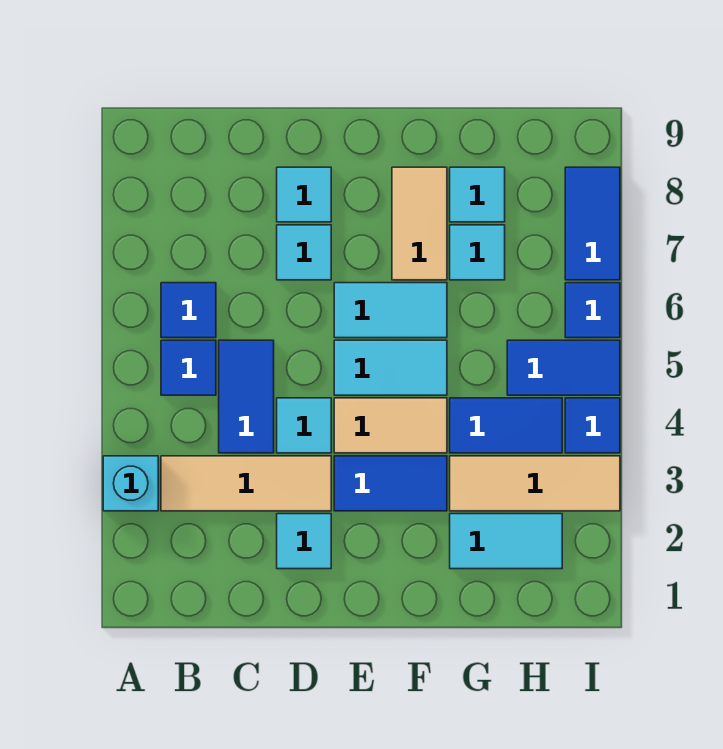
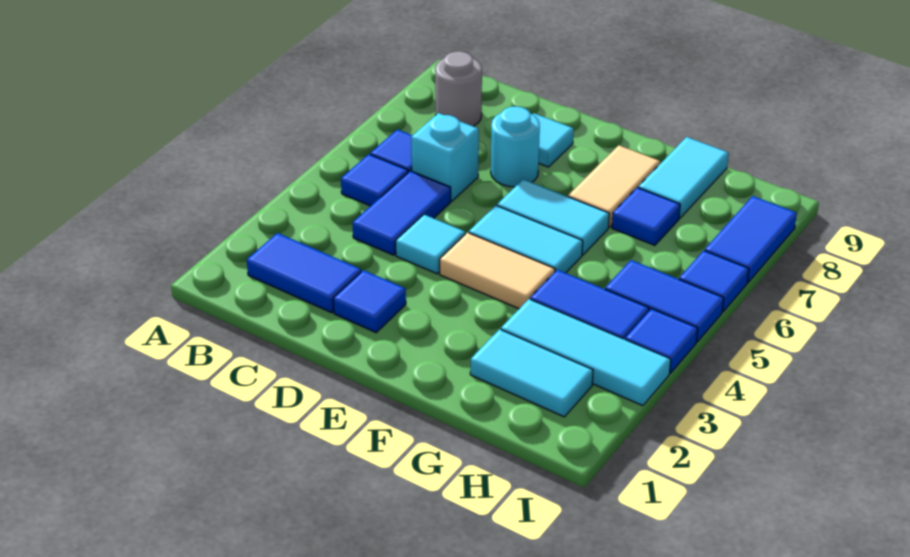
cyan 1x1 brick [103,456,158,511] -> cyan 1x1 brick moved to [411,113,479,201]
tan 1x3 tile [161,456,331,511] -> none
none -> grey 1x1 round brick [435,51,482,126]
cyan 1x1 tile [277,514,331,569] -> blue 1x1 tile [333,270,406,332]
cyan 1x1 tile [277,225,331,280] -> cyan 1x1 round brick [491,107,540,187]
blue 1x2 tile [334,456,447,511] -> blue 1x2 tile moved to [247,233,361,313]
tan 1x3 tile [450,456,620,511] -> cyan 1x3 tile [501,299,671,406]
cyan 1x1 tile [450,225,505,280] -> blue 1x1 tile [612,188,680,245]
cyan 1x1 tile [450,167,505,222] -> cyan 1x2 tile [638,137,729,218]

